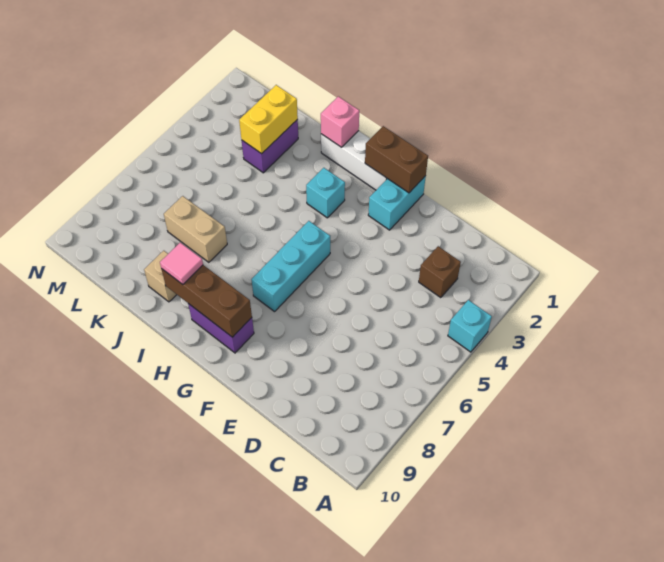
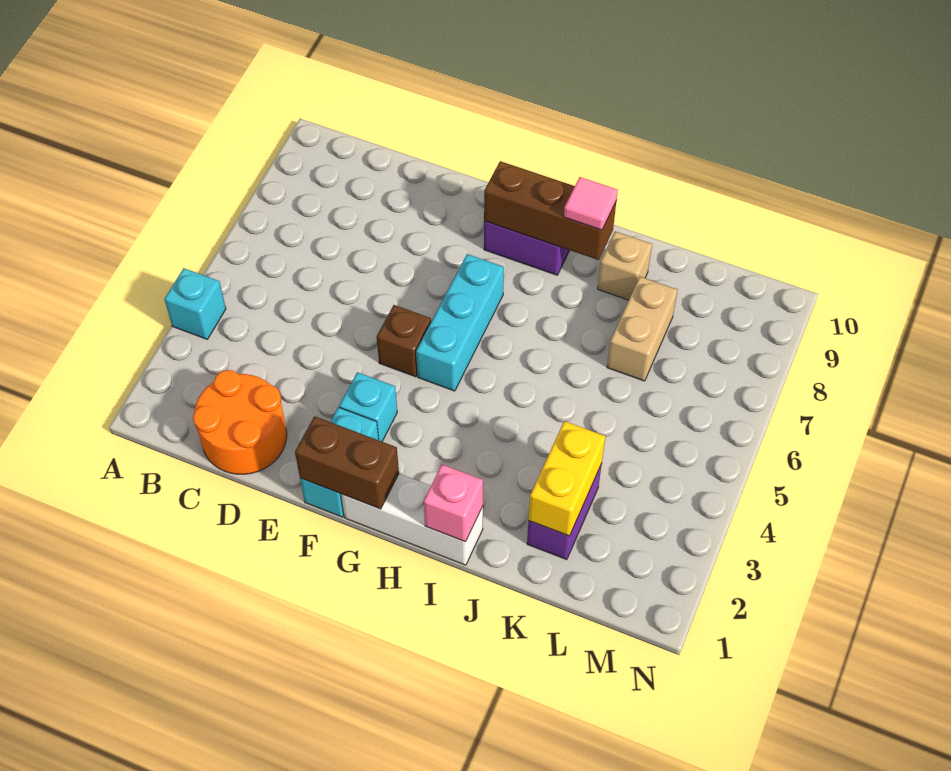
none -> orange 2x2 round brick [193,370,287,474]
brown 1x1 brick [419,246,461,298] -> brown 1x1 brick moved to [377,305,431,377]
cyan 1x1 brick [306,168,345,218] -> cyan 1x1 brick moved to [339,372,397,441]
tan 1x2 brick [164,196,227,262] -> tan 1x2 brick turned to [607,277,678,381]

